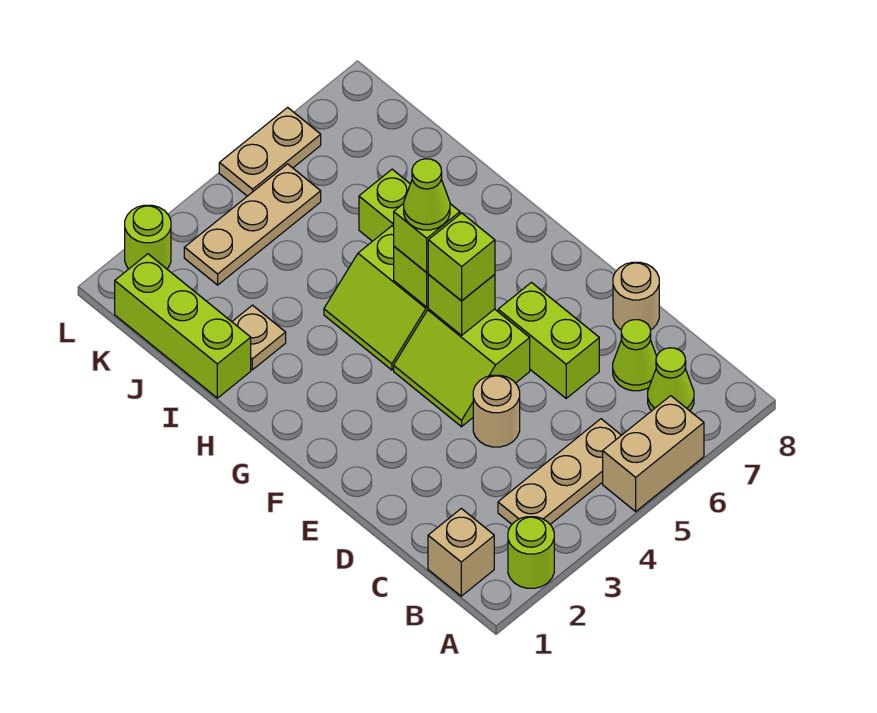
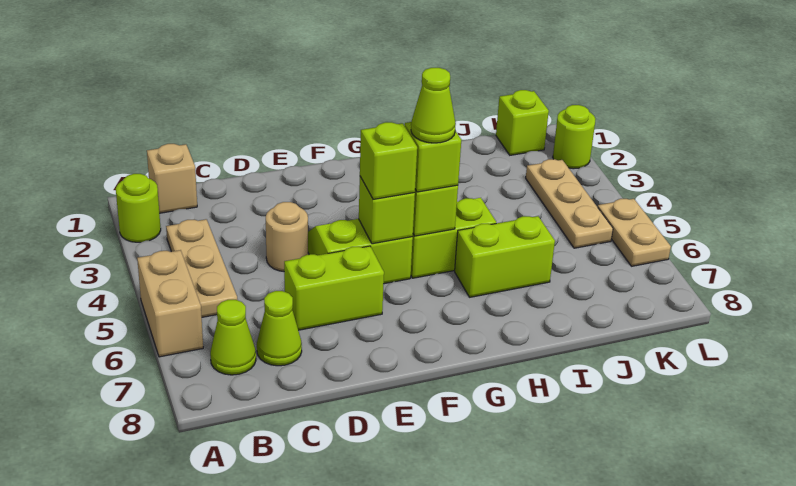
tan 1x1 round brick [613,262,659,330] -> none
lime 1x3 brick [115,254,251,398] -> lime 1x1 brick [496,90,549,155]
tan 1x1 plate [232,305,286,370] -> none

